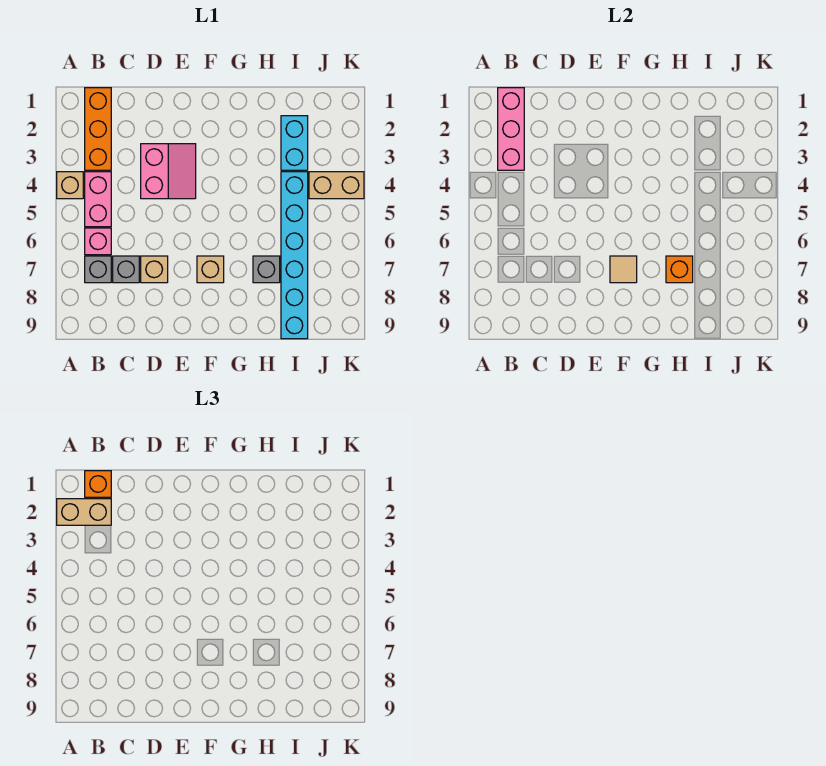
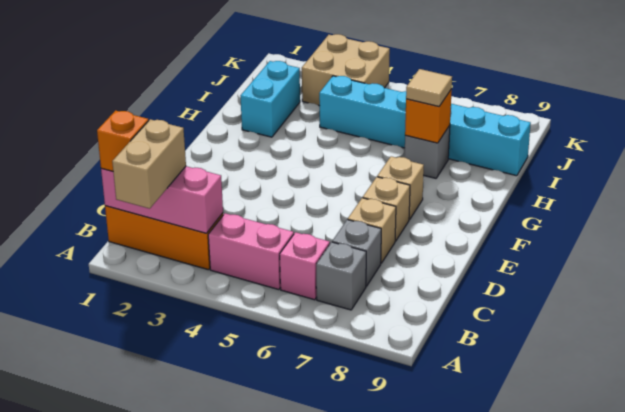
tan 1x1 brick [57,172,83,199] -> tan 1x1 brick moved to [363,177,410,241]
pink 2x2 slope [141,144,196,199] -> none
tan 1x1 tile [610,256,637,283] -> tan 1x1 tile moved to [406,69,452,106]
cyan 1x2 brick [281,116,308,170] -> cyan 1x2 brick turned to [241,61,300,137]
tan 1x2 brick [309,172,364,199] -> tan 2x2 brick [302,34,390,106]

